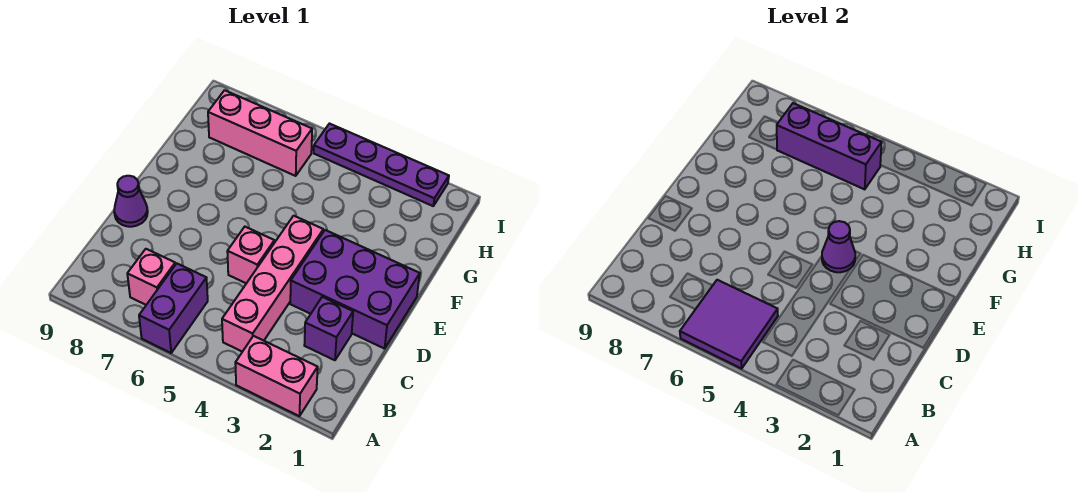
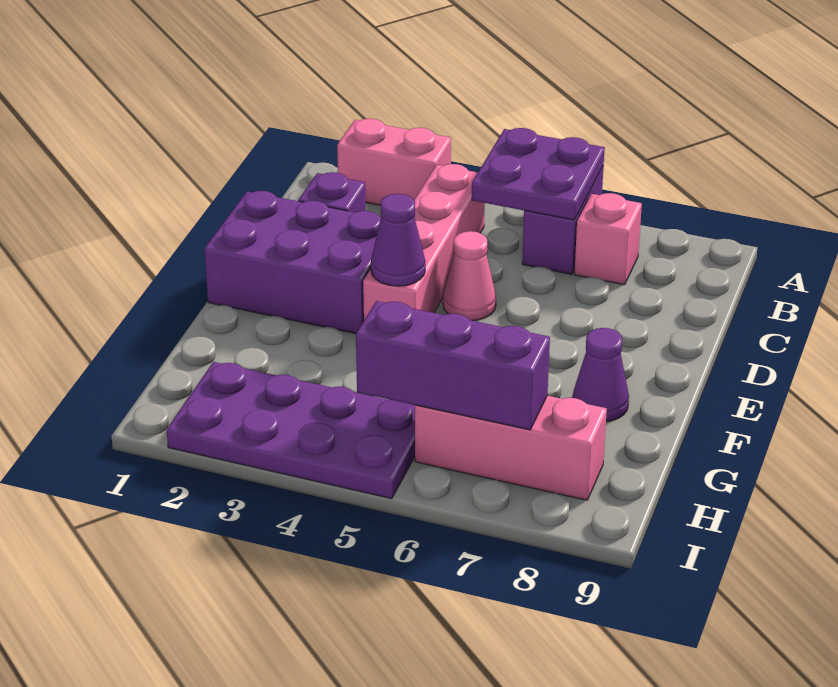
purple 2x2 tile [680,280,778,369] -> purple 2x2 plate [472,128,605,220]
pink 1x1 brick [227,227,274,283] -> pink 1x1 cone [443,231,496,321]
purple 1x1 cone [114,176,148,227] -> purple 1x1 cone moved to [573,328,629,422]
purple 1x4 plate [314,124,449,206] -> purple 2x4 plate [167,362,415,499]

